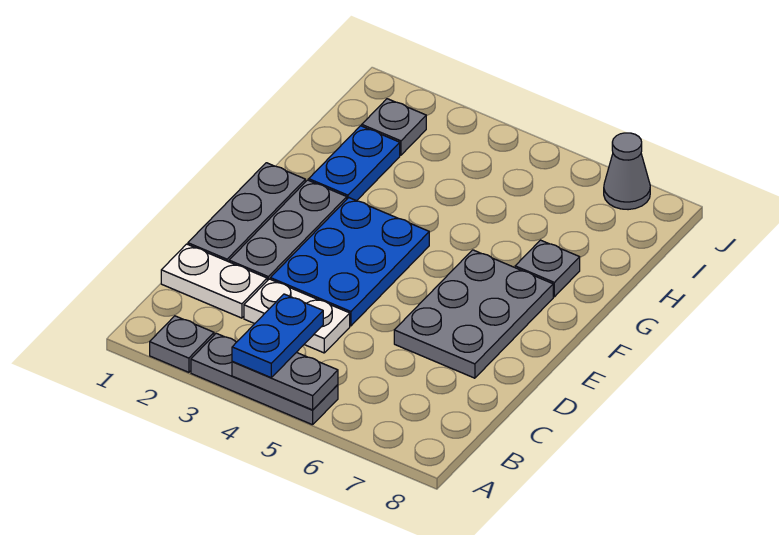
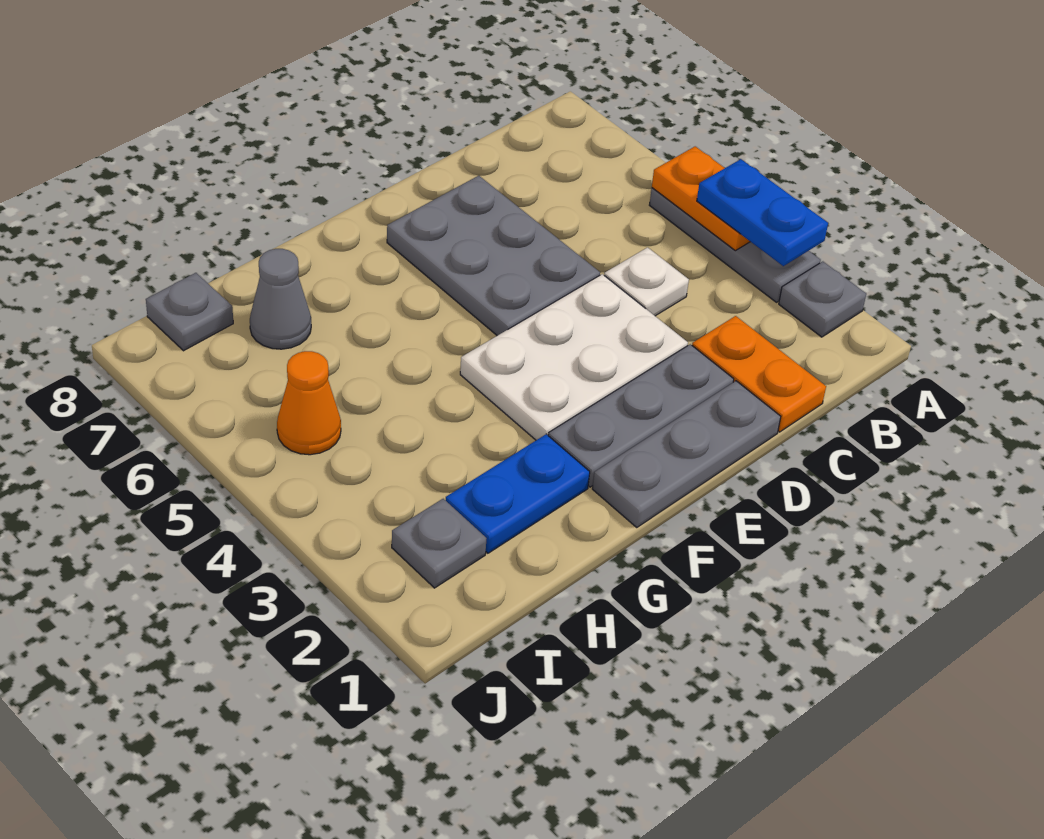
grey 1x2 plate [232,352,338,410] -> orange 1x2 plate [652,146,750,251]
blue 1x2 plate [232,294,323,377] -> blue 1x2 plate turned to [697,159,828,266]
white 1x2 plate [161,244,267,318] -> orange 1x2 plate [692,316,826,432]
white 1x2 plate [244,279,350,353] -> white 1x1 plate [604,247,689,316]
blue 2x3 plate [270,198,429,326] -> white 2x3 plate [460,274,688,440]
grey 2x3 plate [394,250,553,378] -> grey 2x3 plate turned to [387,176,600,336]
grey 1x1 plate [515,240,580,297] -> grey 1x1 plate moved to [146,273,233,351]
none -> orange 1x1 cone [277,351,341,455]
grey 1x1 cone [604,133,650,210] -> grey 1x1 cone moved to [250,249,311,349]

